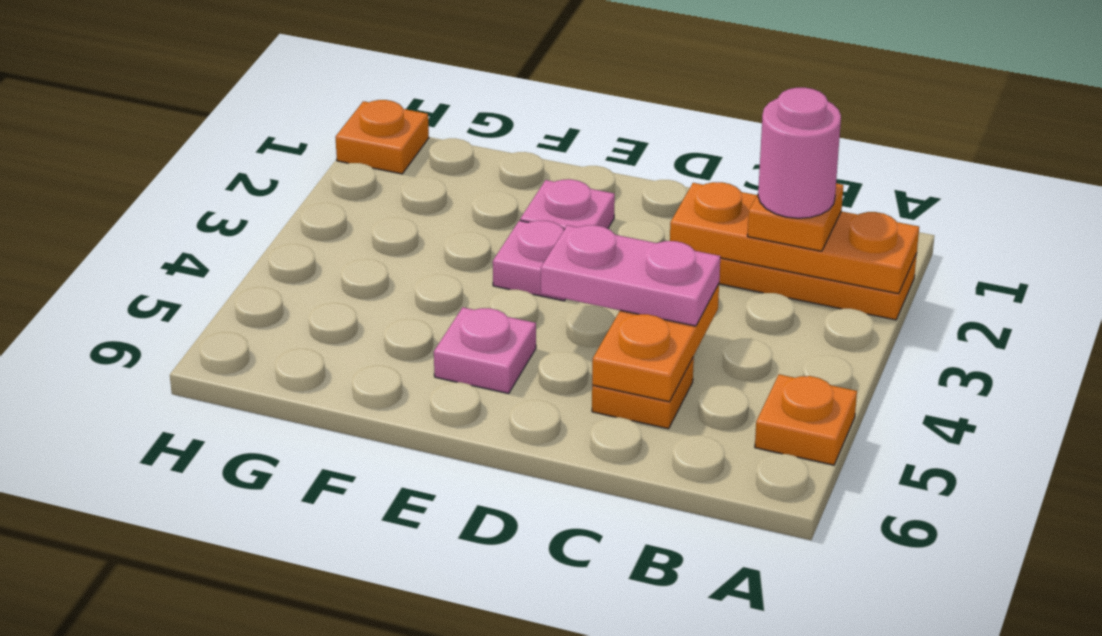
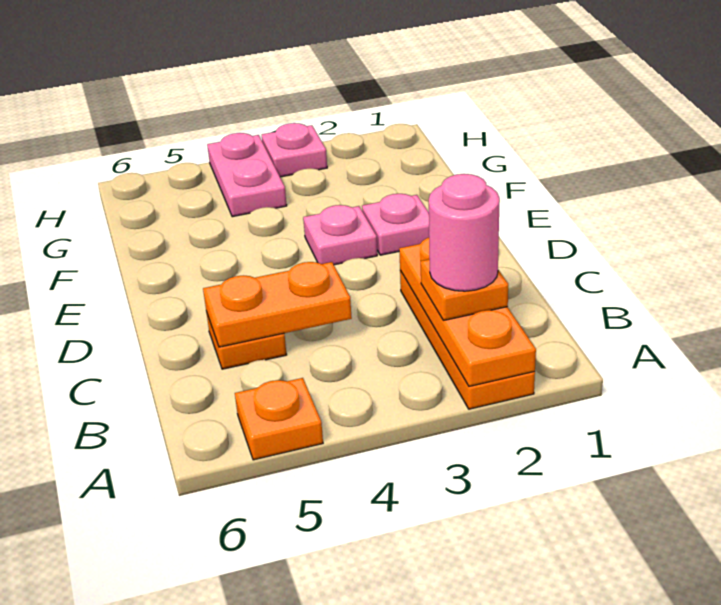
pink 1x2 plate [541,225,720,326] -> pink 1x2 plate moved to [207,133,287,217]
pink 1x1 plate [434,307,536,393] -> pink 1x1 plate moved to [262,123,327,177]
orange 1x1 plate [336,100,429,174] -> none

